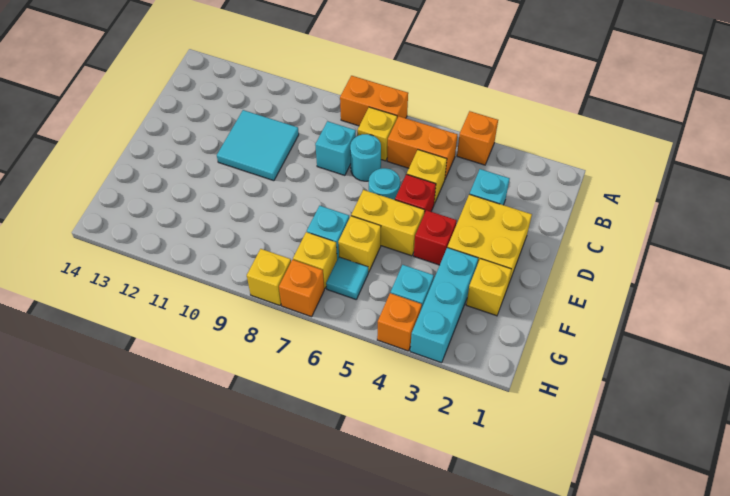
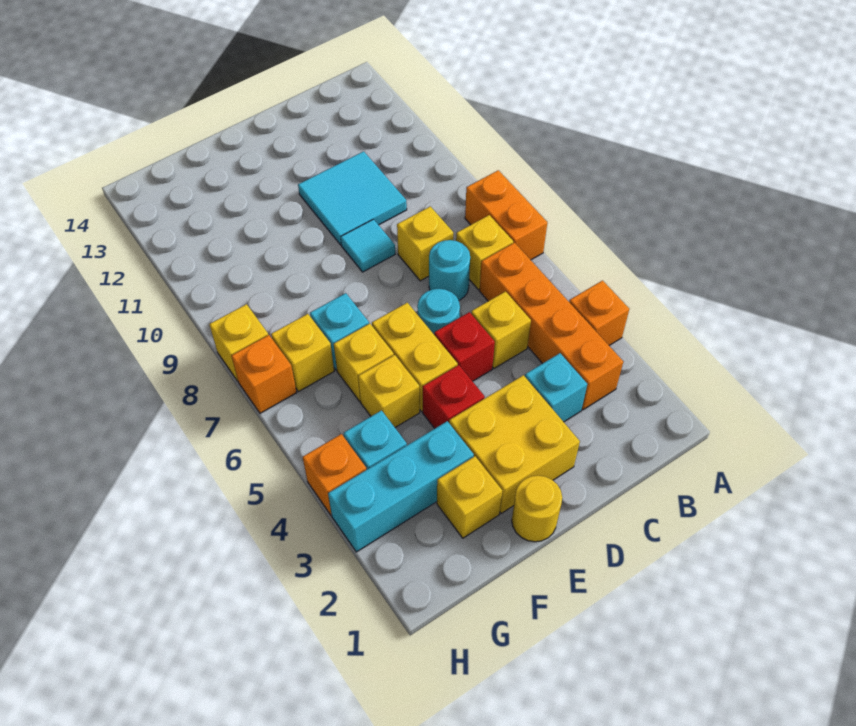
orange 1x2 brick [387,116,458,179] -> orange 1x4 brick [479,243,623,410]
cyan 1x1 brick [315,121,356,175] -> yellow 1x1 brick [397,206,453,281]
none -> yellow 1x1 round brick [512,475,562,542]
none -> yellow 1x1 brick [358,355,420,427]
cyan 1x1 tile [326,257,368,299] -> cyan 1x1 tile moved to [341,219,395,272]

